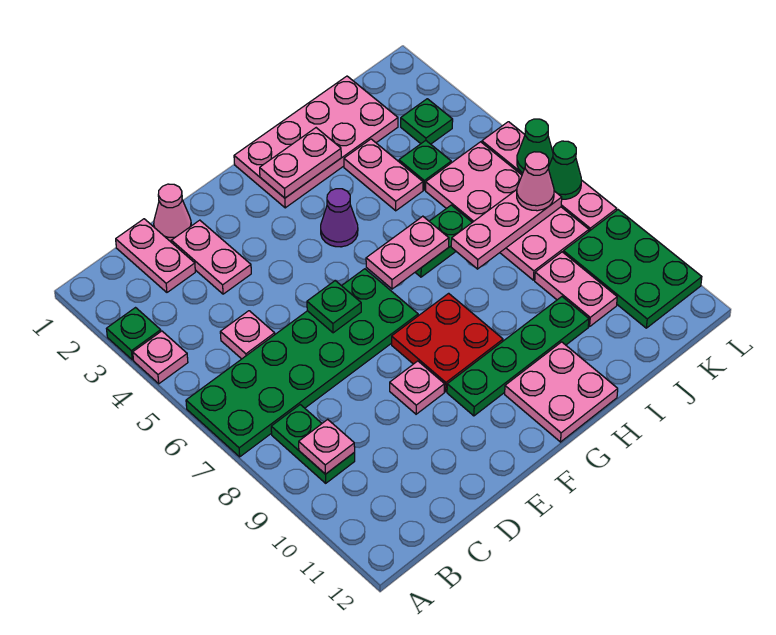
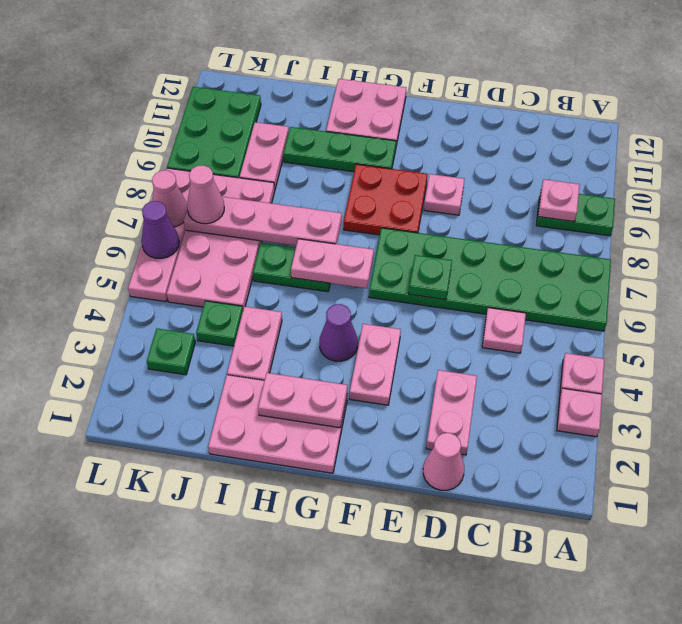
green 1x1 plate [107,308,161,360] -> pink 1x1 plate [557,388,602,437]
green 1x2 plate [271,405,355,483] -> green 1x2 plate turned to [536,192,615,236]
pink 1x2 plate [116,219,195,292] -> pink 1x2 plate moved to [350,324,401,405]
green 1x4 plate [447,297,589,416] -> green 1x3 plate [283,127,396,172]
pink 2x4 plate [234,76,398,208] -> pink 2x3 plate [208,375,347,473]
pink 1x3 plate [451,190,562,269] -> pink 1x4 plate [184,197,342,246]
green 1x1 cone [517,119,553,173] -> purple 1x1 cone [141,201,179,258]
green 1x1 cone [548,141,581,199] -> pink 1x1 cone [152,170,187,227]

